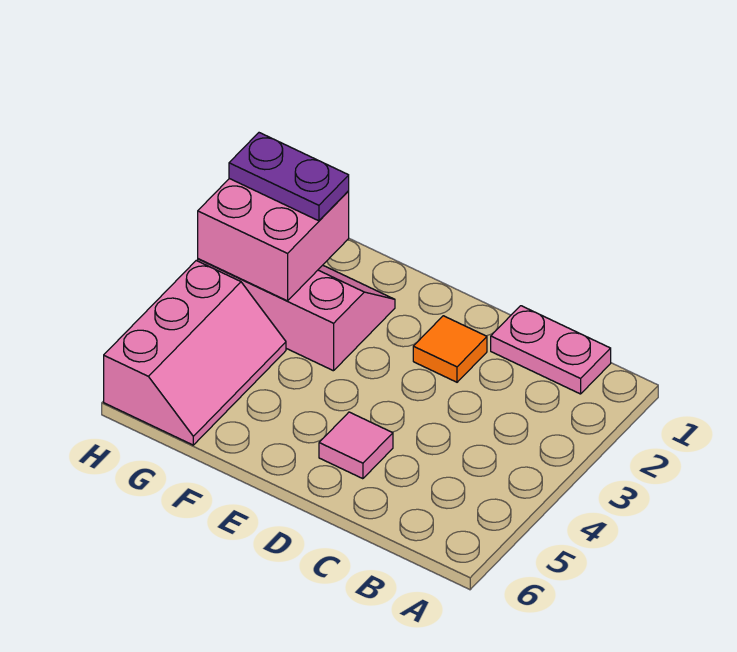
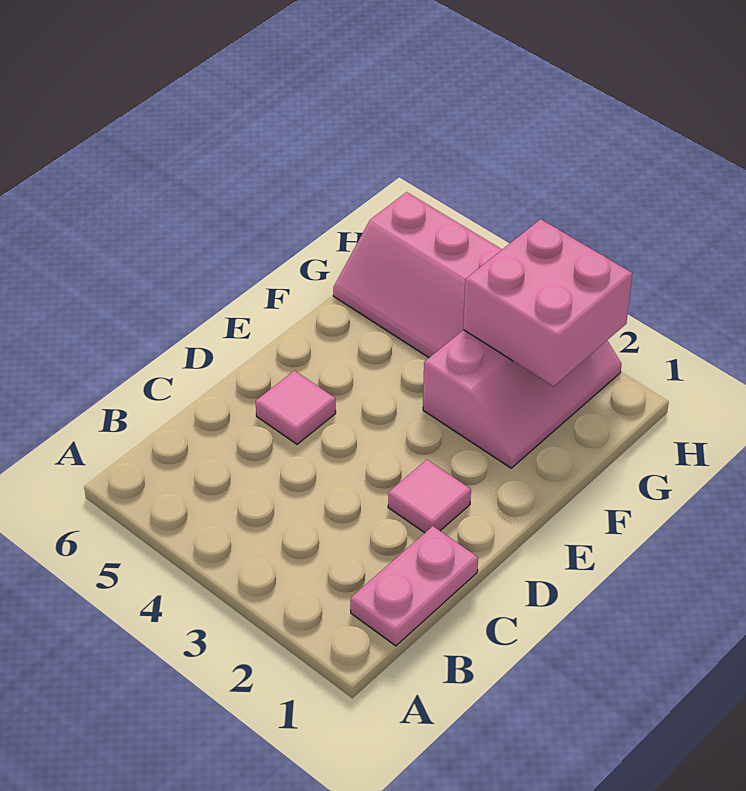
orange 1x1 tile [413,316,487,382] -> pink 1x1 tile [388,460,471,533]
purple 1x2 plate [229,133,349,221] -> none

